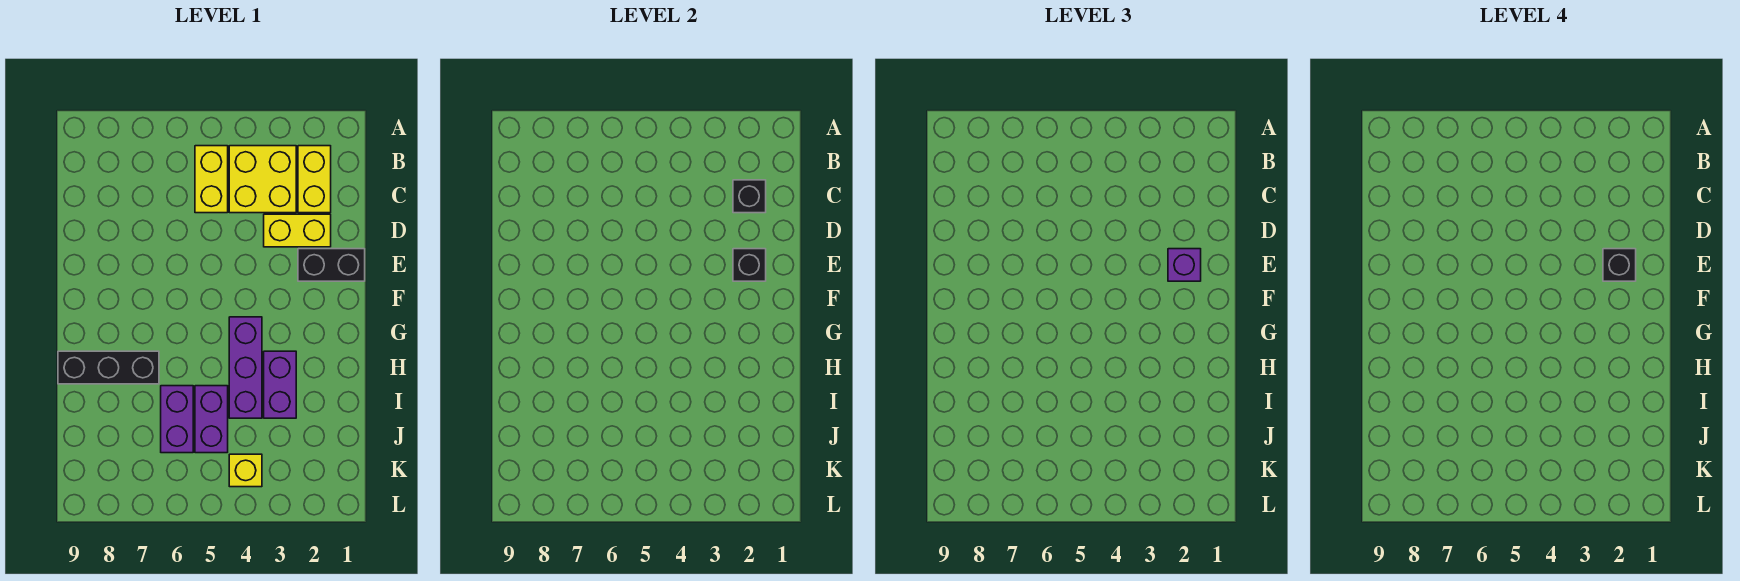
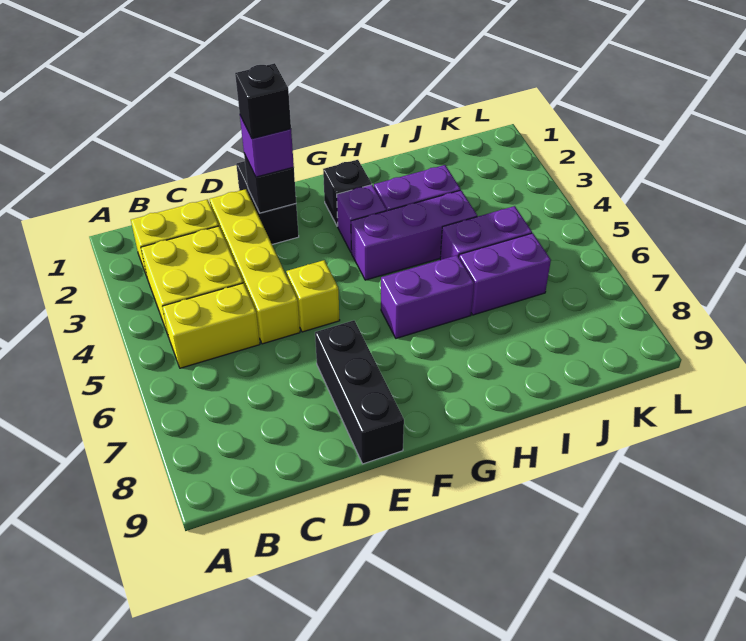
black 1x1 brick [733,180,766,213] -> black 1x1 brick moved to [323,160,372,226]
yellow 1x2 brick [264,214,331,247] -> yellow 1x4 brick [210,189,300,344]
none -> purple 1x1 brick [337,185,386,253]
none -> purple 1x2 brick [381,255,474,338]
black 1x3 brick [58,351,159,384] -> black 1x3 brick moved to [315,320,404,464]
yellow 1x1 brick [229,454,262,487] -> yellow 1x1 brick moved to [286,260,340,332]

